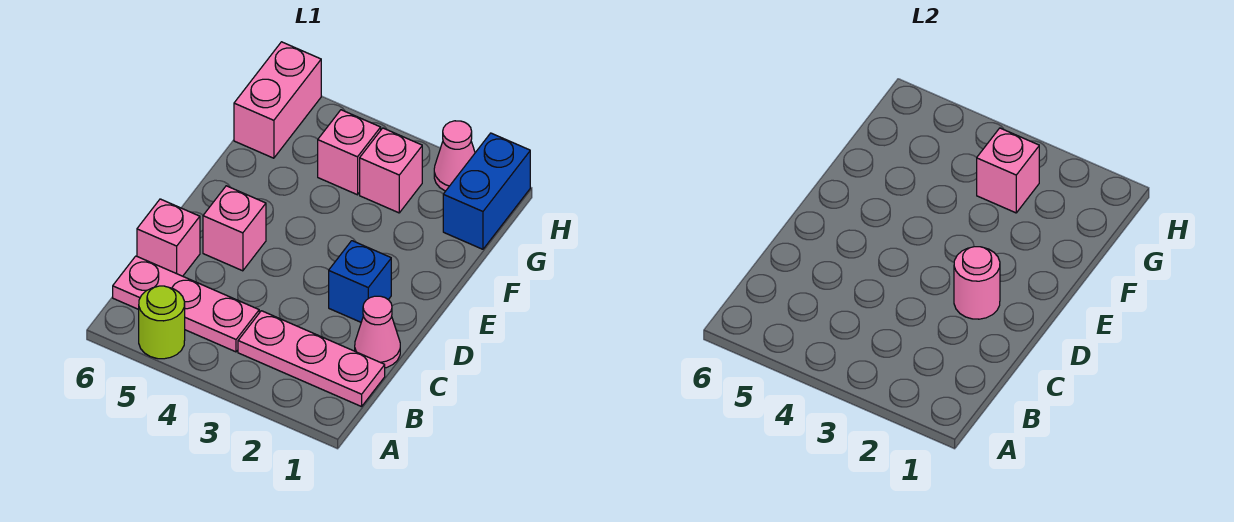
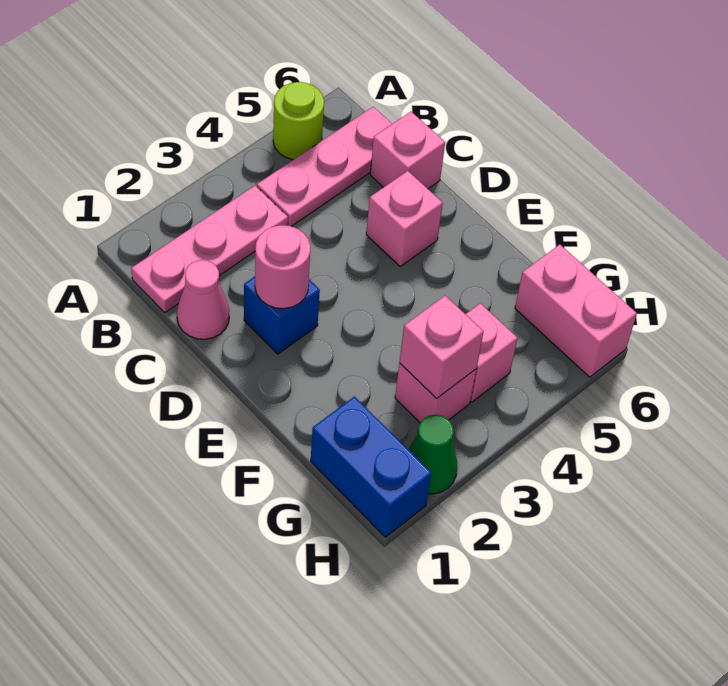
pink 1x1 cone [434,121,475,191] -> green 1x1 cone [408,415,457,494]

